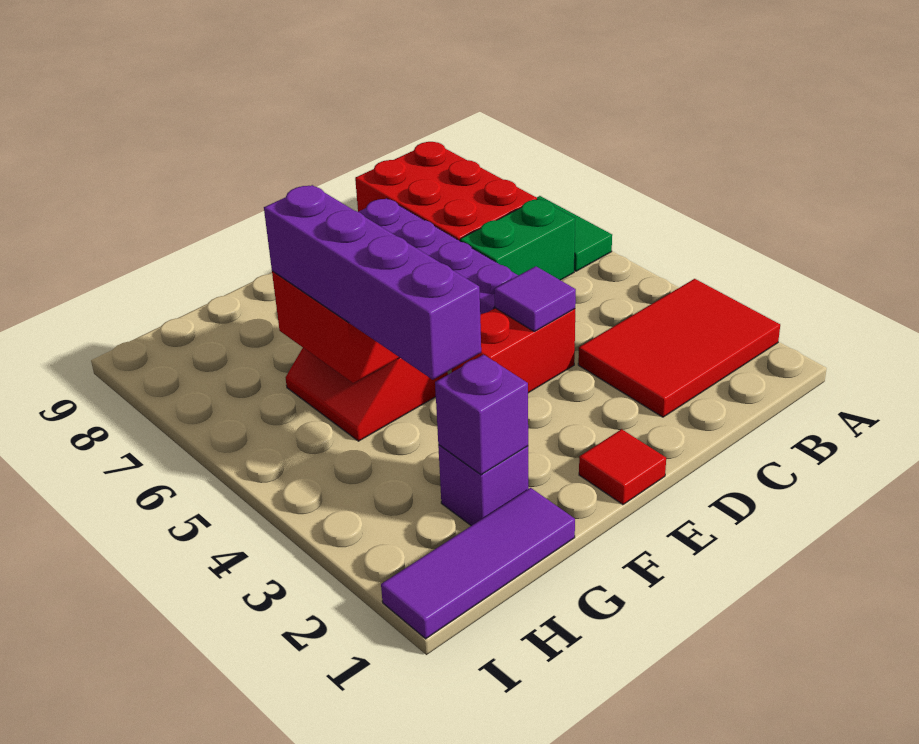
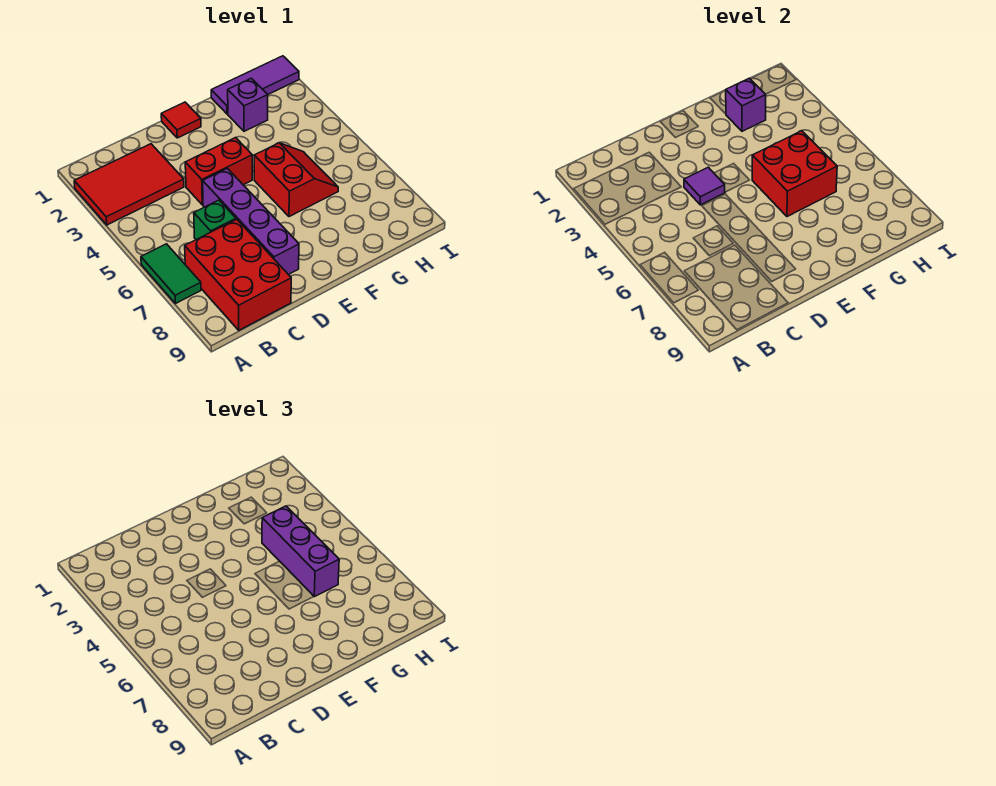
green 1x2 brick [460,199,575,280] -> green 1x1 brick [194,200,236,240]
purple 1x4 brick [264,185,481,380] -> purple 1x3 brick [262,506,339,597]

